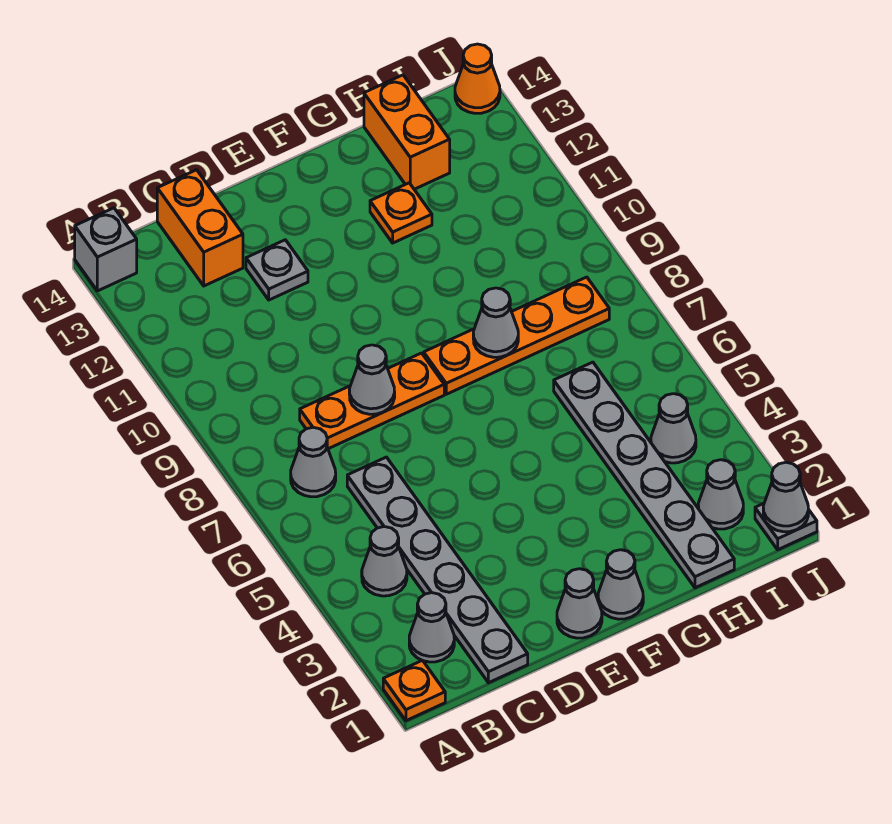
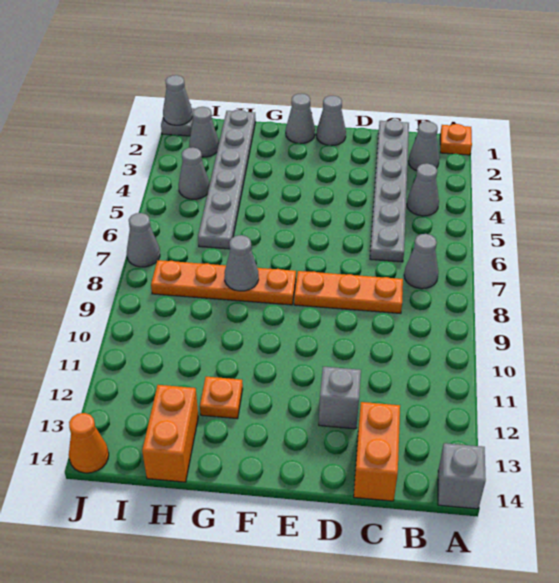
grey 1x1 cone [349,345,395,414] -> grey 1x1 cone moved to [127,213,160,267]
grey 1x1 plate [246,240,308,300] -> grey 1x1 brick [319,367,361,429]

